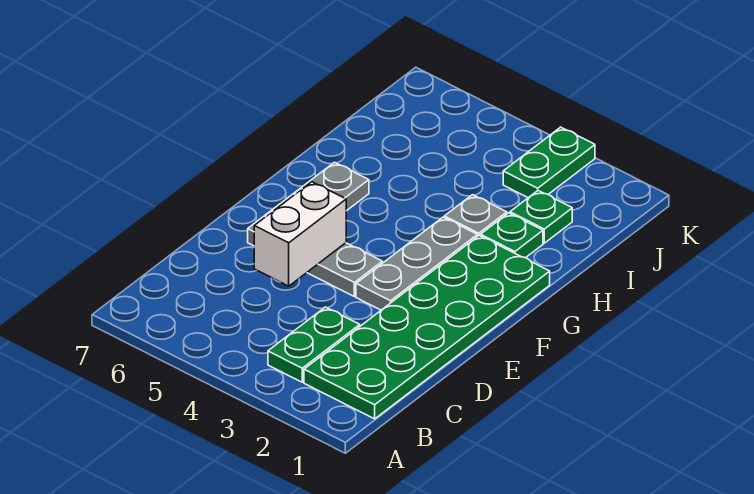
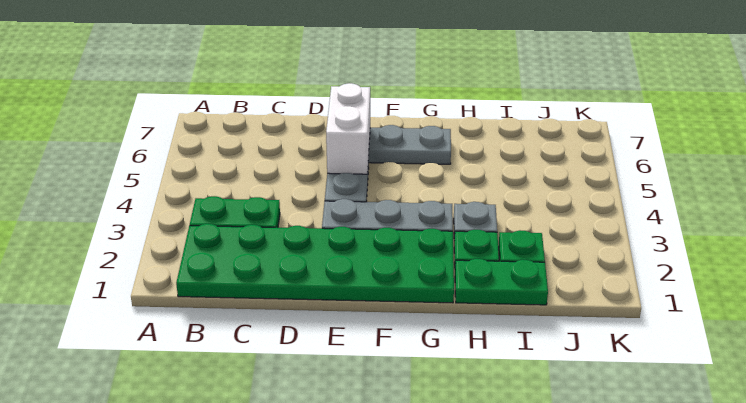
white 1x2 brick [254,182,346,286] -> white 1x2 brick turned to [326,83,370,174]
green 1x2 plate [503,127,595,198] -> green 1x2 plate moved to [455,259,548,305]

